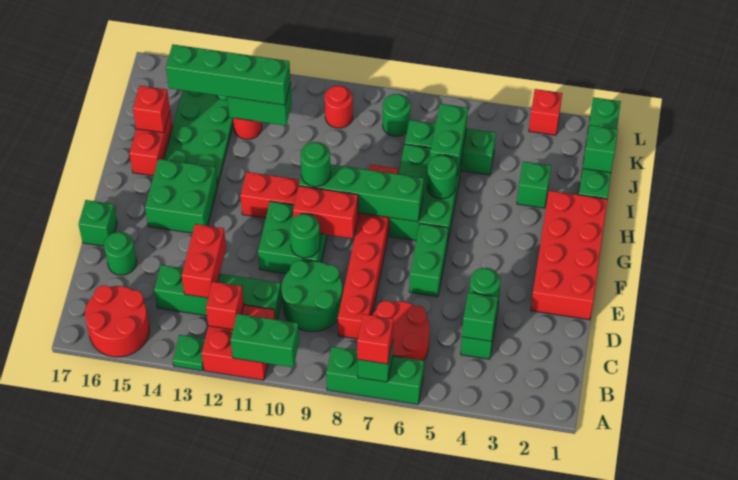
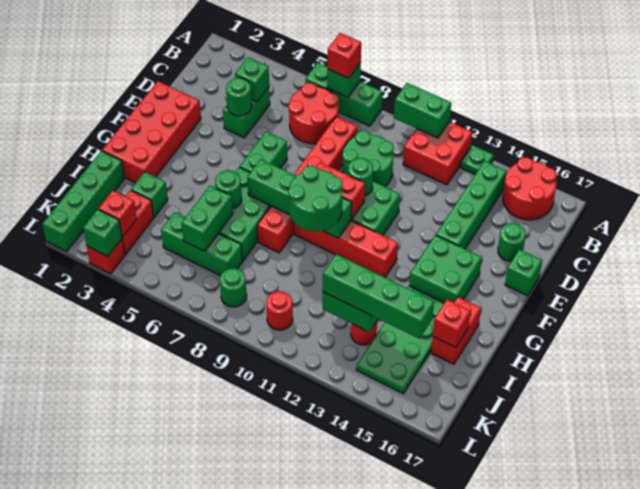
red 1x1 brick [206,282,244,330] -> red 1x1 brick moved to [98,191,137,237]
green 1x4 brick [154,265,282,320] -> green 1x4 brick turned to [436,161,507,249]
red 1x2 brick [182,224,226,298] -> red 1x2 brick moved to [122,190,154,255]
green 1x1 round brick [300,142,331,187] -> green 2x2 round brick [288,166,343,231]
green 1x1 brick [583,125,618,173] -> green 1x1 brick moved to [83,209,122,256]

